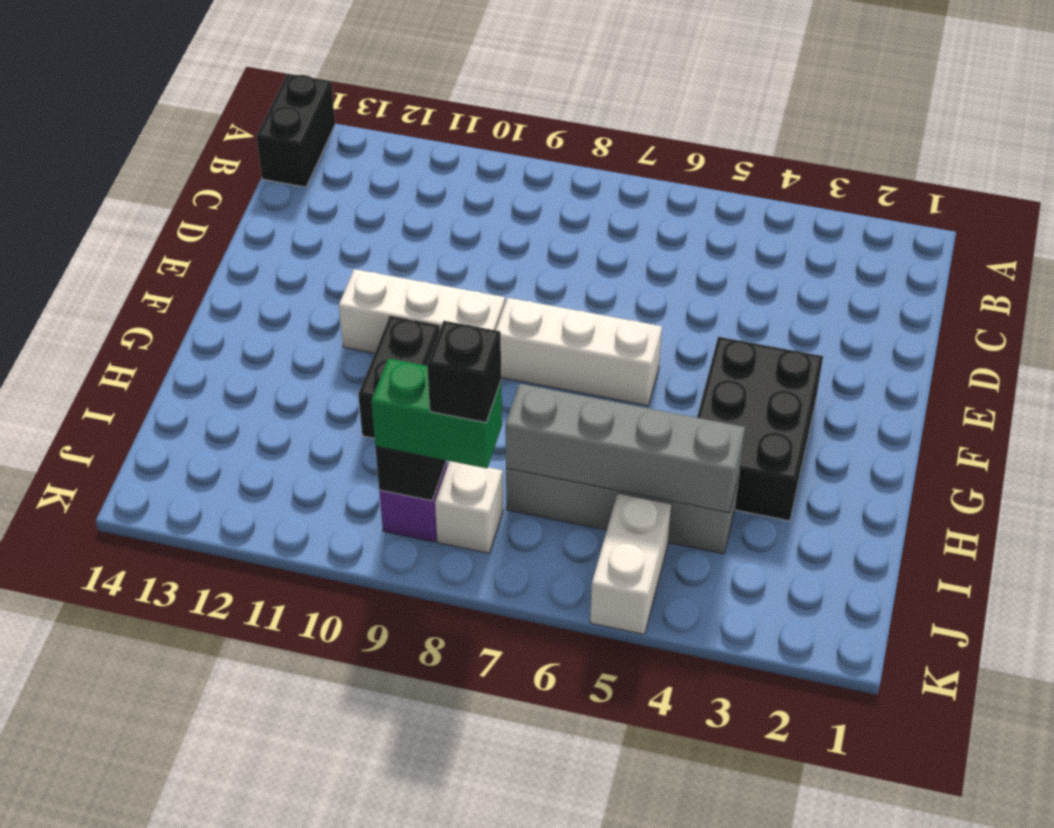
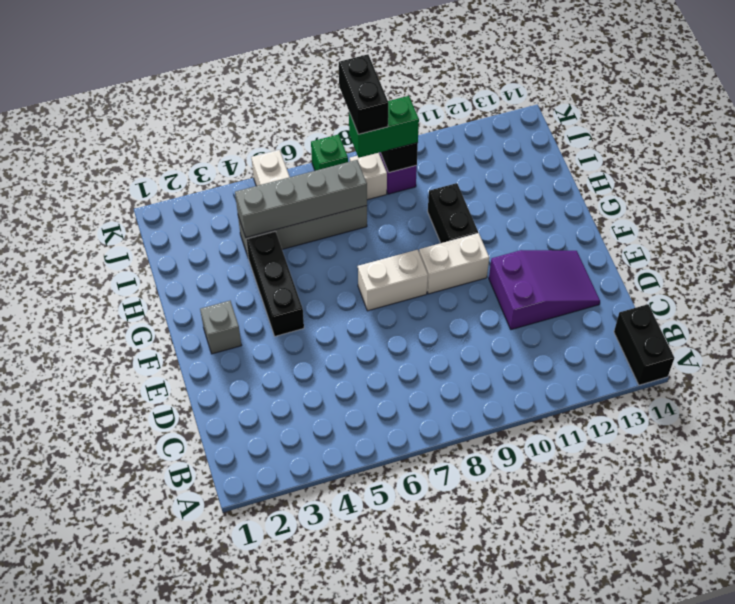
none -> purple 2x3 slope [489,250,600,330]
none -> grey 1x1 brick [200,301,242,354]
black 2x3 brick [697,337,823,521] -> black 1x3 brick [246,231,304,336]
white 1x3 brick [496,298,662,406] -> white 1x2 brick [358,250,428,311]
white 1x3 brick [339,269,505,353] -> white 1x2 brick [419,233,489,294]
black 1x1 brick [427,321,501,423] -> black 1x2 brick [339,54,388,134]
none -> green 1x1 brick [311,134,348,171]

